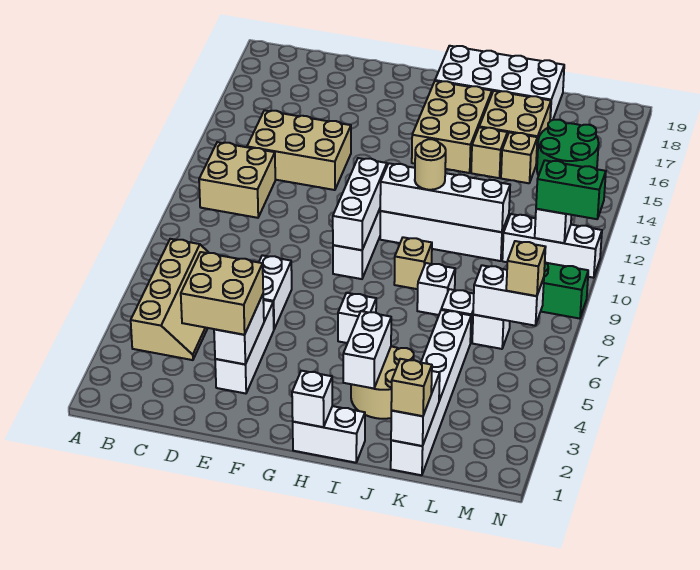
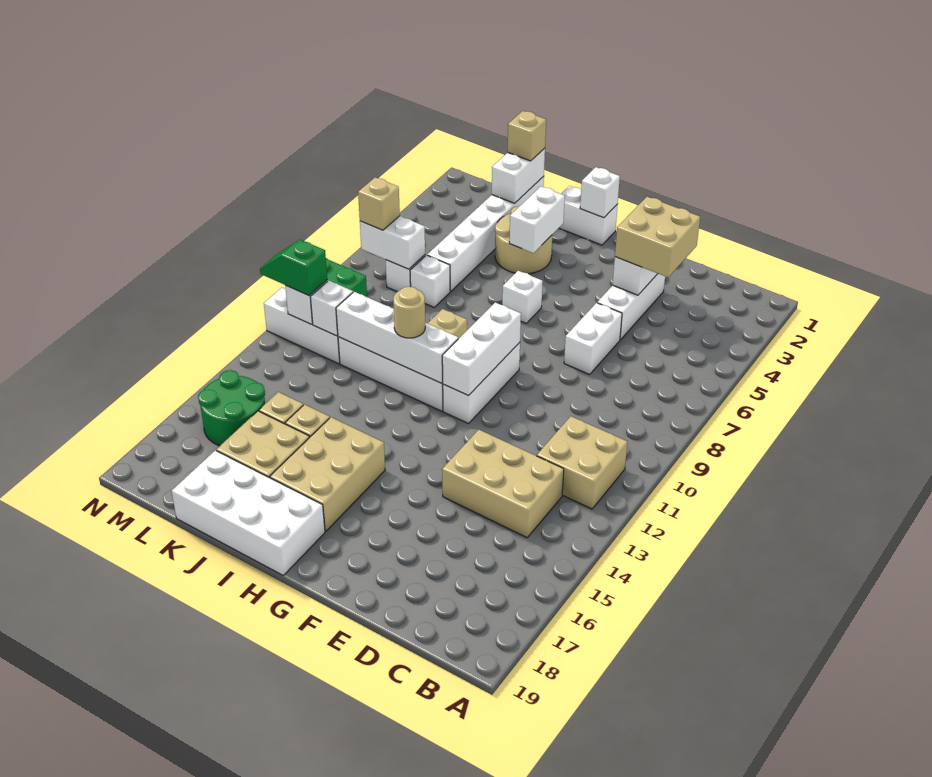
tan 2x4 slope [131,239,209,360] -> none
white 1x1 brick [417,263,455,315] -> white 1x1 brick moved to [310,281,353,336]
green 1x2 brick [536,160,606,219] -> green 1x2 slope [260,240,327,296]

